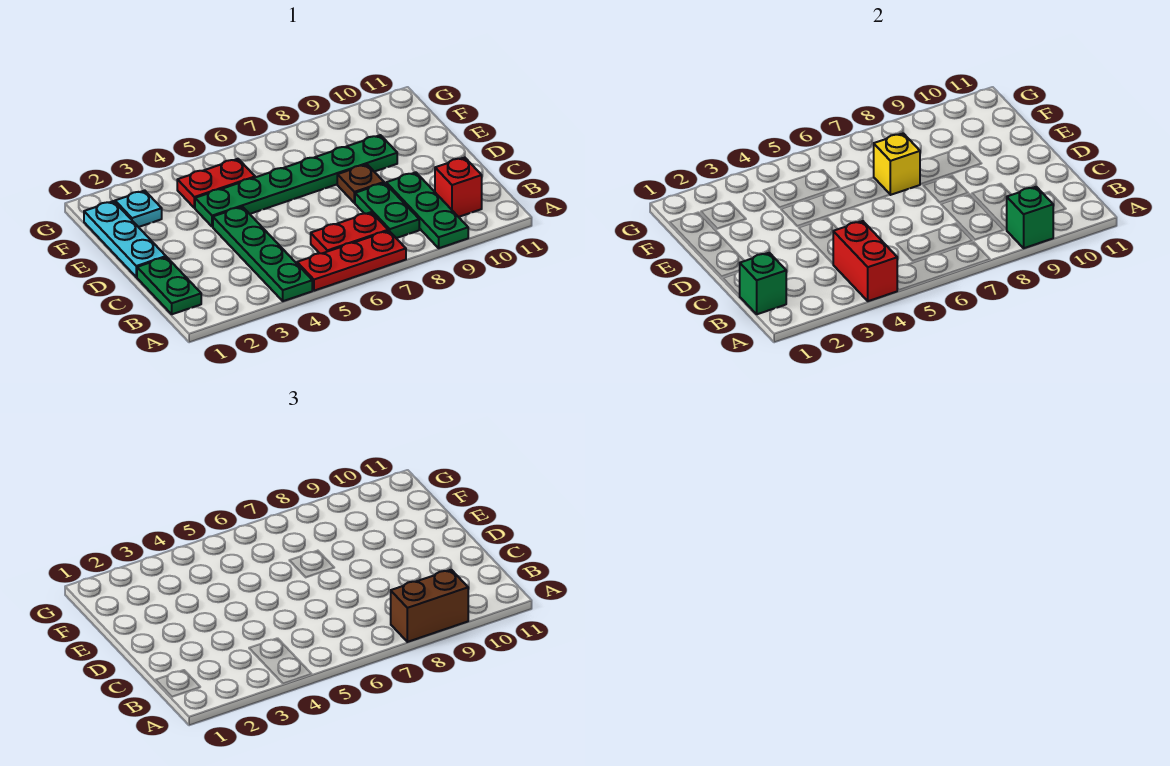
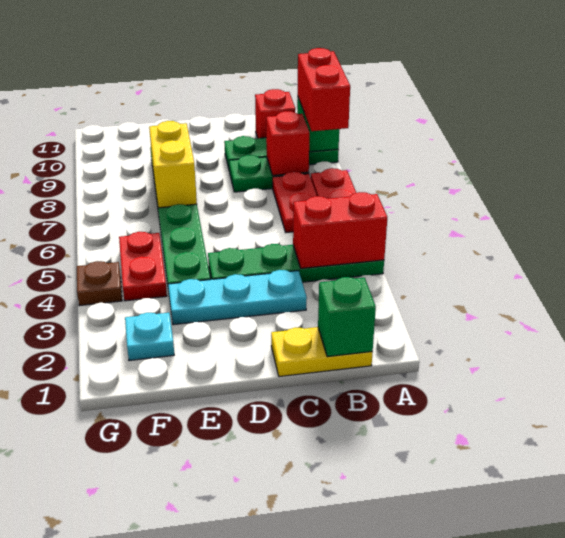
brown 1x2 brick [391,570,468,642] -> red 1x2 brick [298,48,350,131]
green 1x2 plate [137,257,201,314] -> yellow 1x2 plate [271,327,373,377]
none -> red 1x1 brick [266,111,309,175]
cyan 1x3 plate [84,201,166,277] -> cyan 1x3 plate moved to [168,270,307,325]
brown 1x1 plate [337,164,384,203] -> brown 1x1 plate moved to [77,261,122,306]
yellow 1x1 brick [874,133,920,195] -> yellow 1x2 brick [149,121,197,208]

